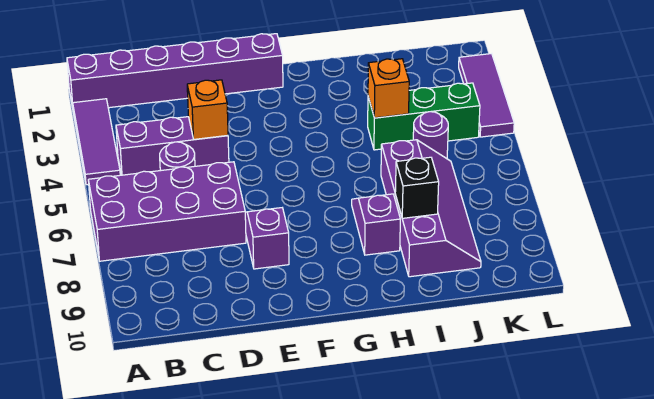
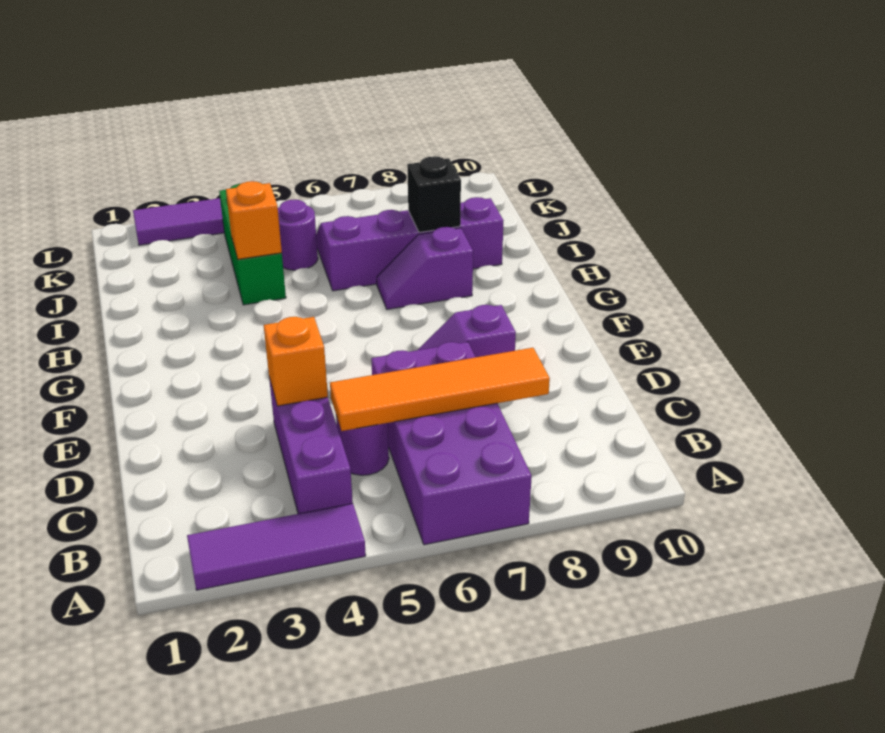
purple 1x6 brick [67,34,283,108] -> none
none -> orange 1x4 tile [330,348,550,431]

